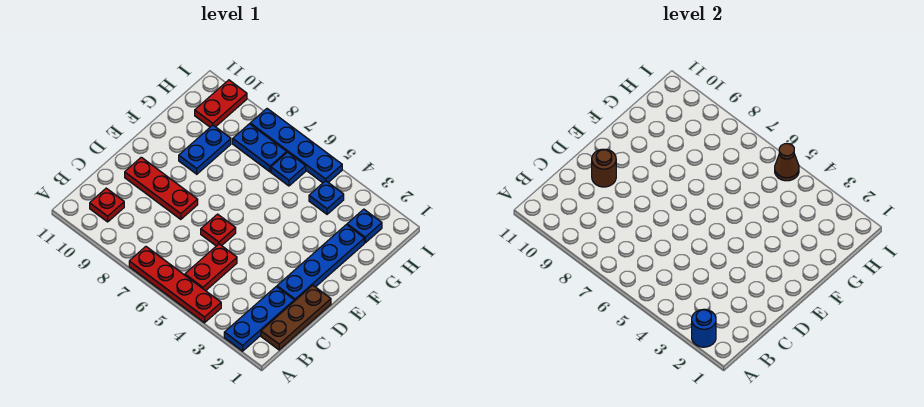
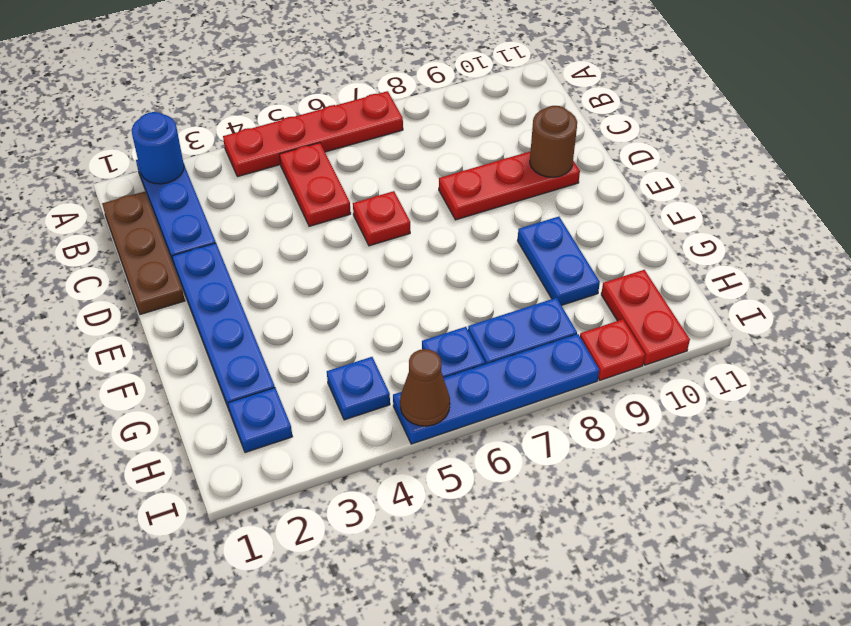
red 1x1 plate [90,188,124,222] -> red 1x1 plate moved to [580,319,645,380]

